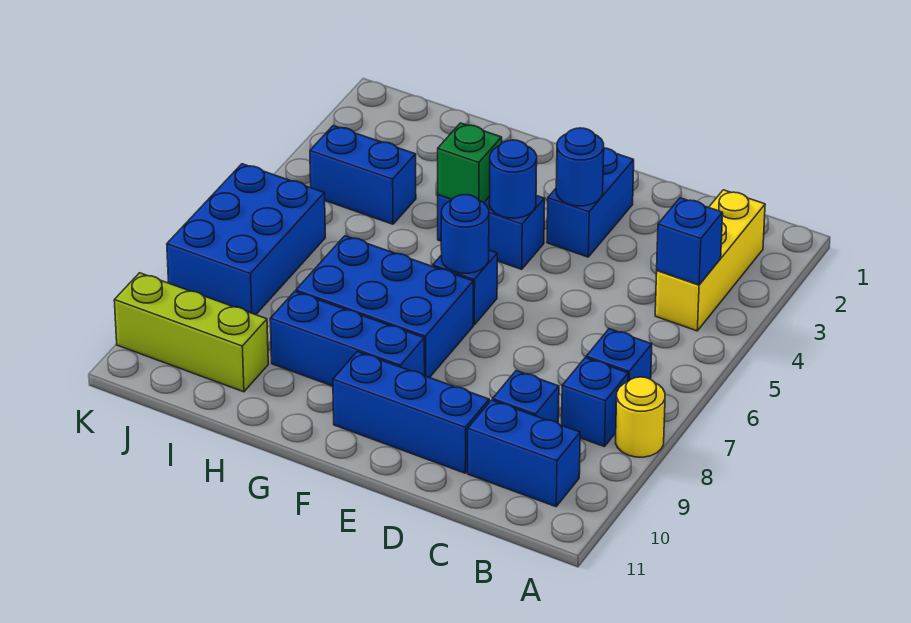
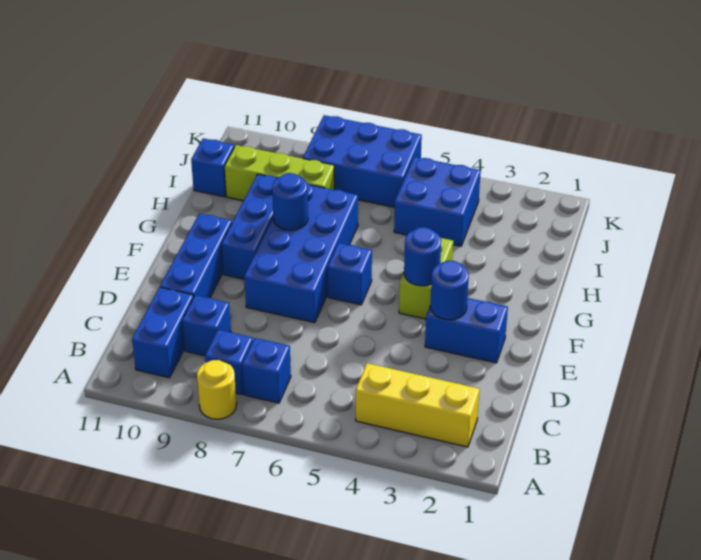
blue 1x1 brick [657,198,723,285] -> blue 1x1 brick moved to [191,138,234,197]
blue 1x2 brick [438,195,545,269] -> lime 1x2 brick [399,238,453,319]
blue 1x1 round brick [441,195,489,273] -> blue 1x1 round brick moved to [272,173,308,230]
blue 2x3 brick [296,236,473,378] -> blue 2x4 brick [244,184,358,323]
green 1x1 brick [438,123,502,203] -> none
blue 1x2 brick [310,126,416,224] -> blue 2x2 brick [394,157,481,246]
lime 1x3 brick [114,273,268,392] -> lime 1x3 brick turned to [224,145,335,201]

